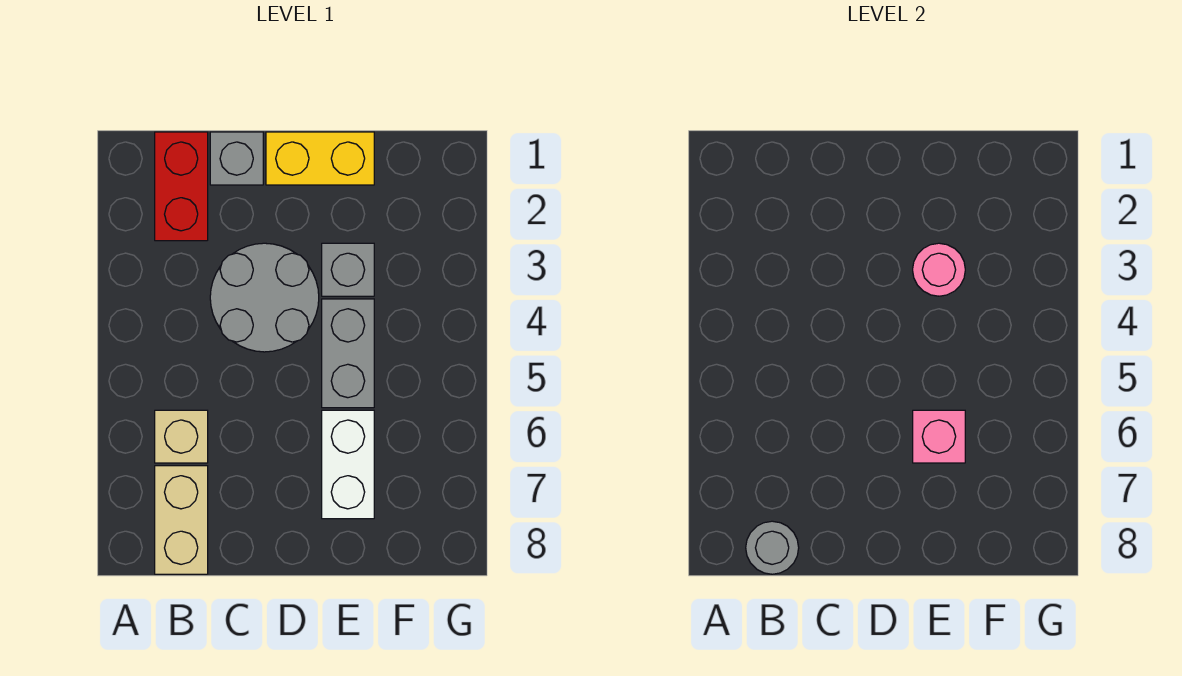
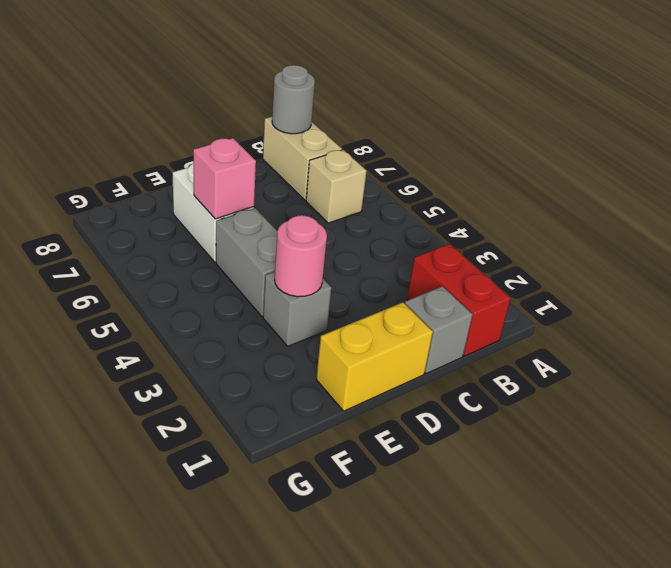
grey 2x2 round brick [210,243,319,352] -> none

